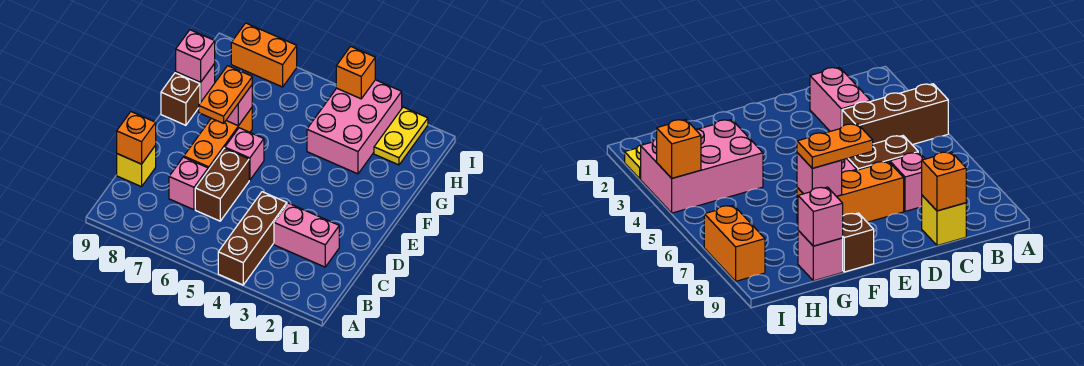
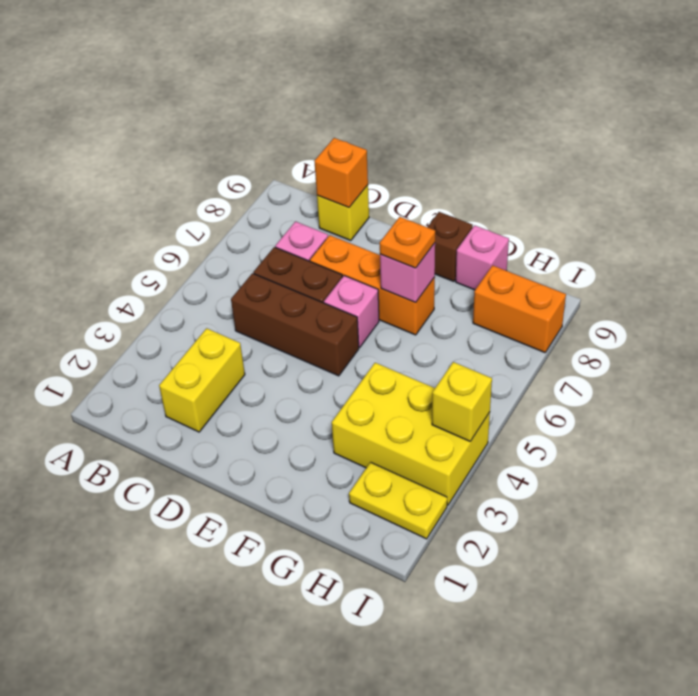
brown 1x3 brick [218,192,287,285] -> brown 1x3 brick moved to [231,273,359,376]
pink 1x2 brick [274,203,339,267] -> yellow 1x2 brick [159,328,245,432]
orange 1x2 plate [199,66,252,123] -> orange 1x1 plate [380,217,435,268]
pink 2x3 brick [307,80,402,174] -> yellow 2x3 brick [332,363,490,505]
pink 1x1 brick [176,30,215,82] -> none
orange 1x1 brick [336,46,375,99] -> yellow 1x1 brick [432,362,492,441]
orange 1x2 brick [231,23,297,87] -> orange 1x2 brick turned to [473,265,566,353]

